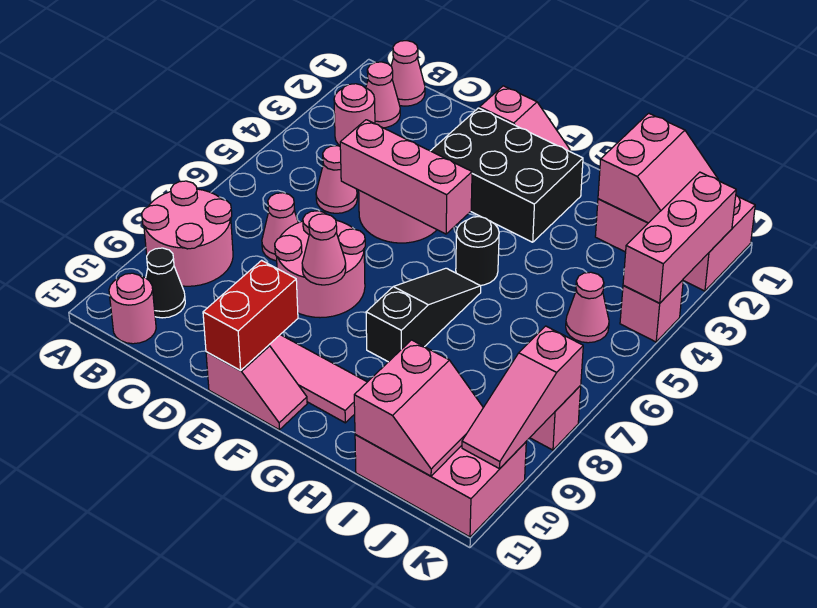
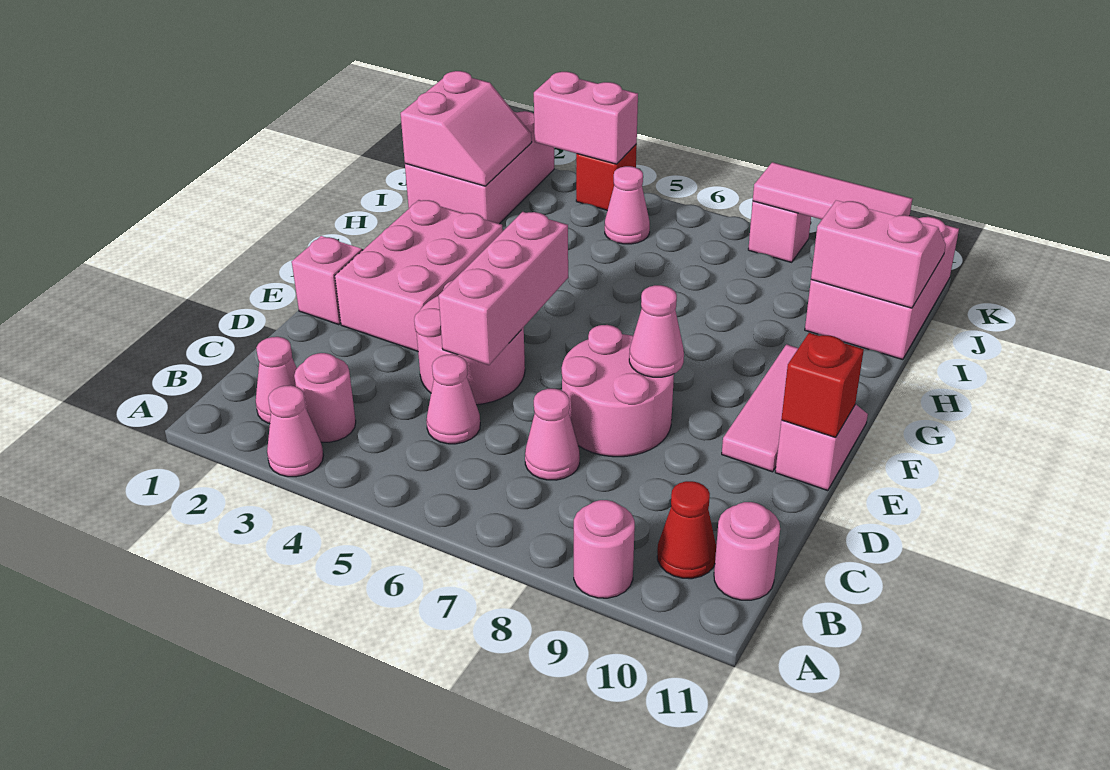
pink 2x2 round brick [142,181,233,286] -> pink 1x1 round brick [574,500,635,598]
pink 1x1 cone [391,41,425,106] -> pink 1x1 cone moved to [267,385,323,477]
black 1x1 cone [146,248,185,318] -> red 1x1 cone [657,481,716,579]
black 2x3 brick [431,108,583,242] -> pink 2x3 brick [335,200,503,351]
red 1x2 brick [203,260,298,371] -> red 1x1 brick [781,333,864,438]
black 1x1 round brick [456,217,499,285] -> none
black 1x3 slope [366,268,481,362] -> none
pink 2x2 slope [598,113,718,223] -> pink 2x2 slope turned to [401,71,532,186]
pink 1x3 brick [623,172,736,303] -> pink 1x2 brick [534,72,638,164]
pink 1x1 brick [620,280,683,342] -> red 1x1 brick [576,144,637,210]
pink 1x3 slope [462,326,583,469] -> pink 1x3 tile [753,162,912,219]

